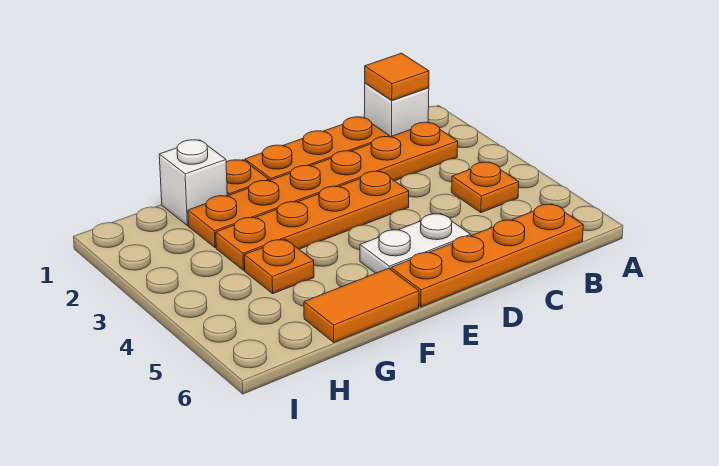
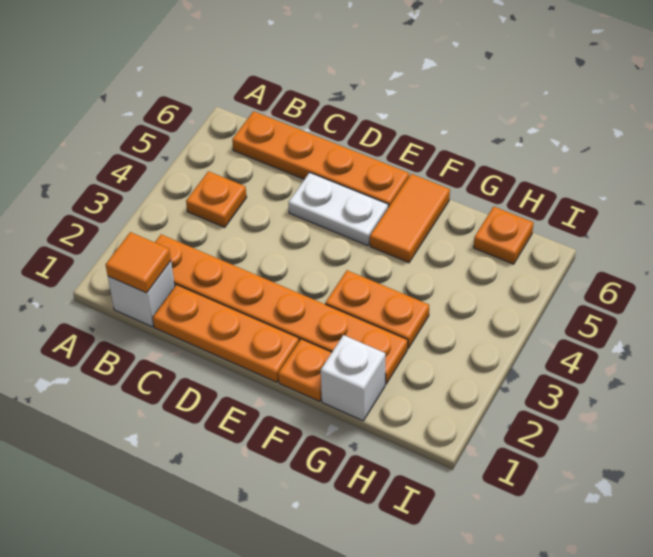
orange 1x4 plate [216,171,409,270] -> orange 1x2 plate [325,270,429,348]
orange 1x2 tile [304,268,419,342] -> orange 1x2 tile turned to [370,174,450,263]
orange 1x1 plate [244,239,314,294] -> orange 1x1 plate moved to [474,207,533,264]

